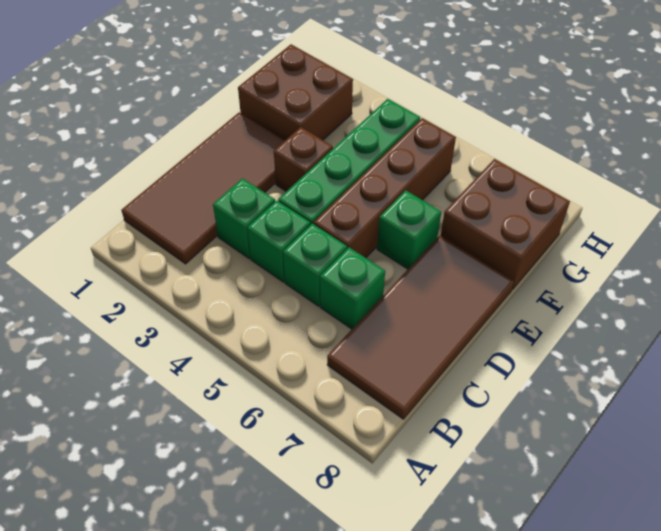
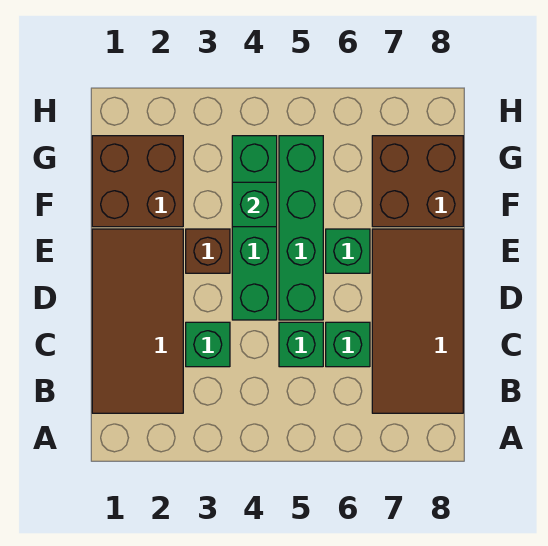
green 1x1 brick [247,201,311,282] -> green 1x1 brick moved to [232,182,277,227]
brown 1x4 brick [314,118,456,258] -> green 1x4 brick [279,136,323,320]

